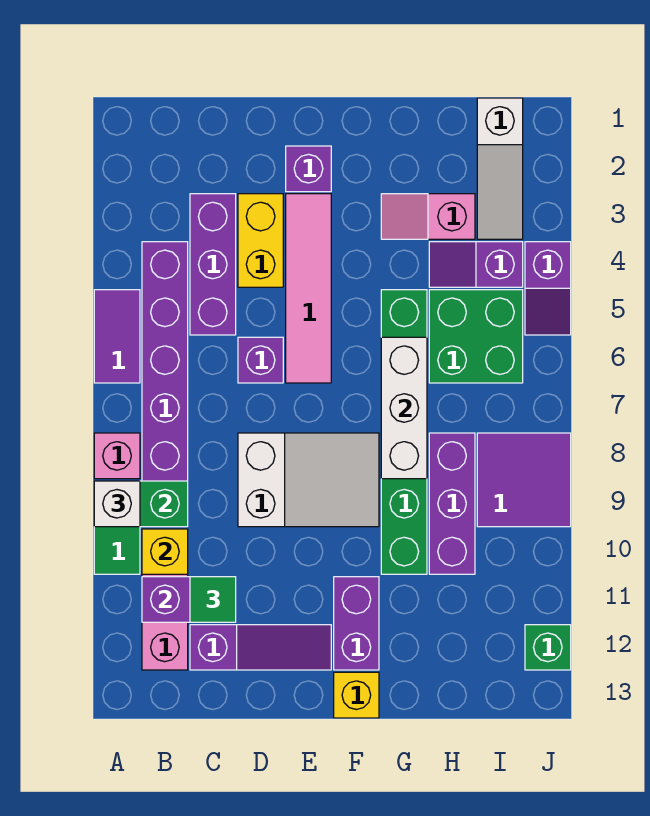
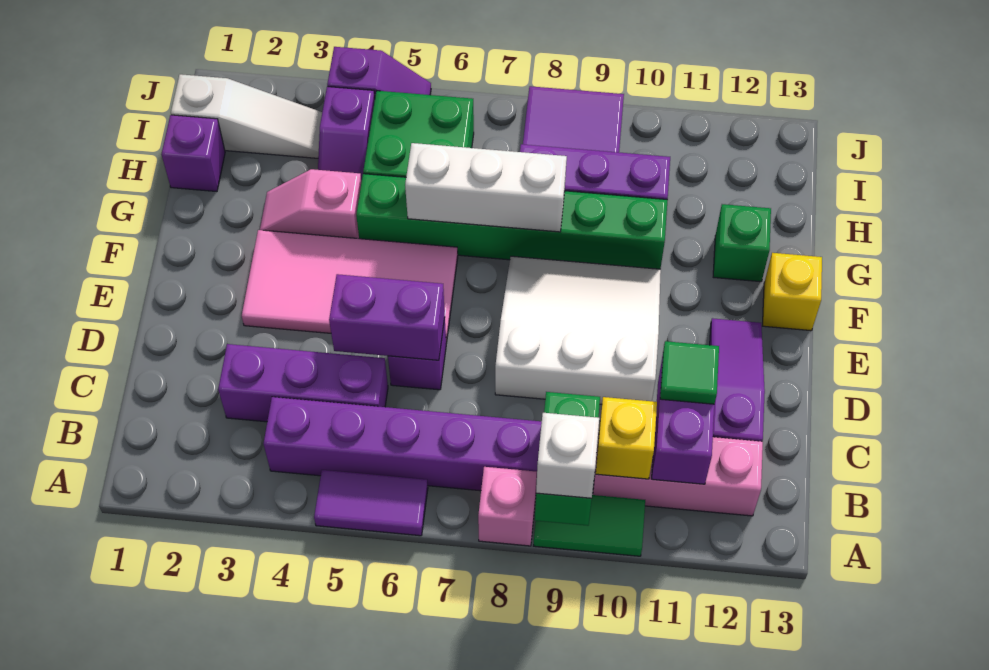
yellow 1x2 brick [238,194,283,287] -> none
white 2x3 slope [238,433,379,527] -> white 3x3 slope [495,256,661,404]
purple 1x1 brick [286,146,331,192] -> purple 1x1 brick moved to [161,115,225,192]
pink 1x4 tile [286,194,331,383] -> pink 2x4 tile [242,230,458,343]
purple 1x2 brick [334,577,379,670] -> purple 1x2 brick moved to [329,274,445,360]
pink 1x2 slope [381,194,475,239] -> pink 1x2 slope turned to [260,169,361,239]
green 1x1 brick [525,625,571,670] -> green 1x1 brick moved to [713,204,771,282]

